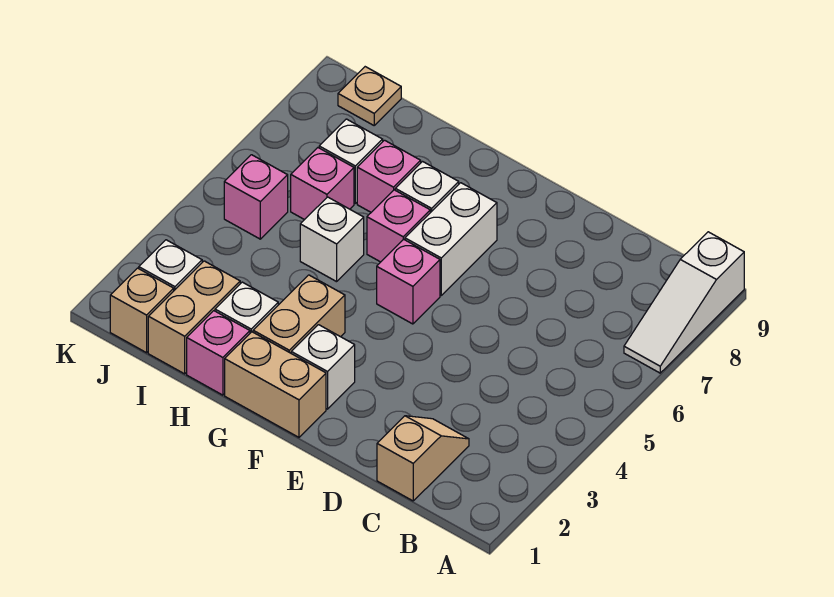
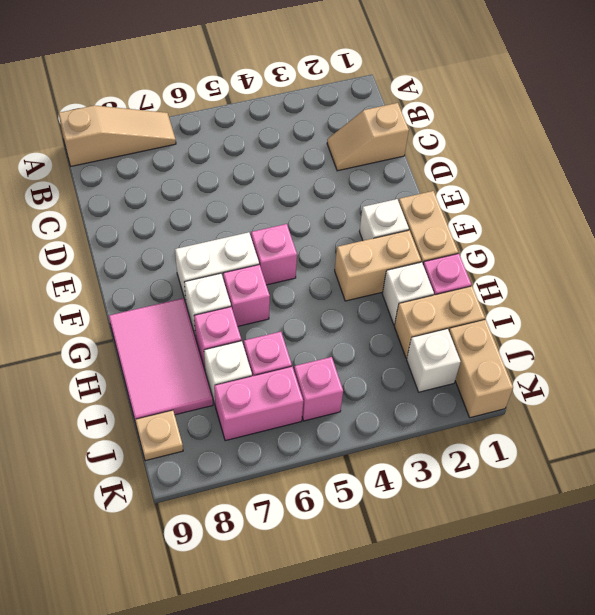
white 1x3 slope [624,232,744,373] -> tan 1x3 slope [59,105,176,166]
none -> pink 2x3 tile [109,298,213,423]
white 1x1 brick [300,197,364,282] -> none
tan 1x1 brick [110,268,174,353] -> tan 1x2 brick [449,320,513,418]
none -> pink 1x2 brick [214,367,303,441]

